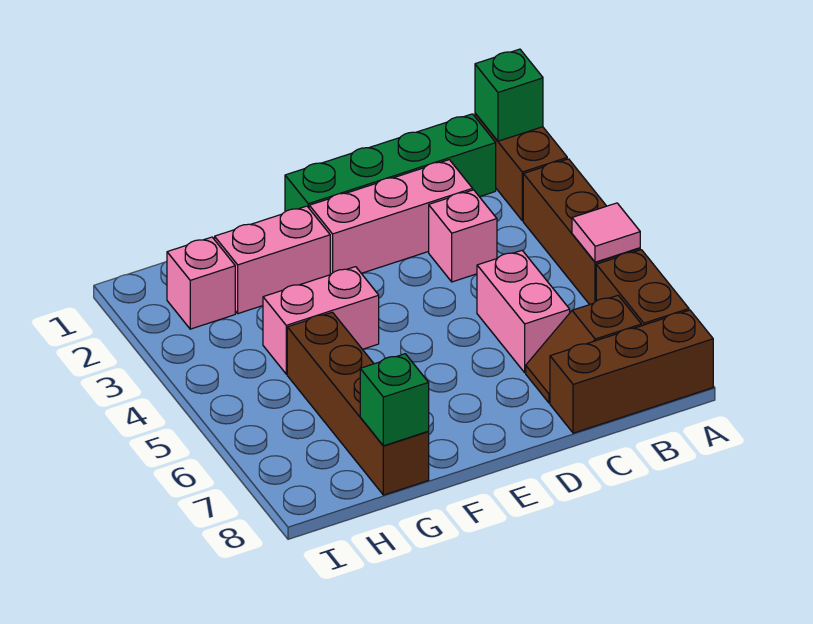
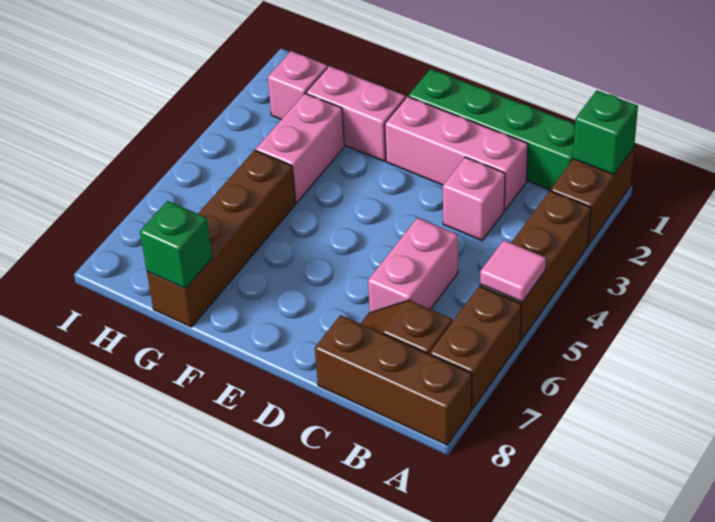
pink 1x2 brick [263,267,379,374] -> pink 1x2 brick turned to [256,93,344,203]

